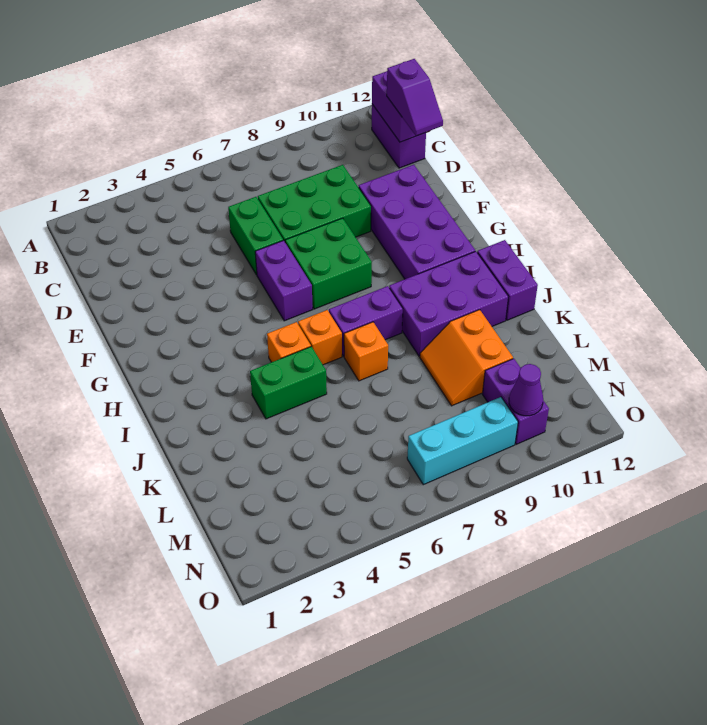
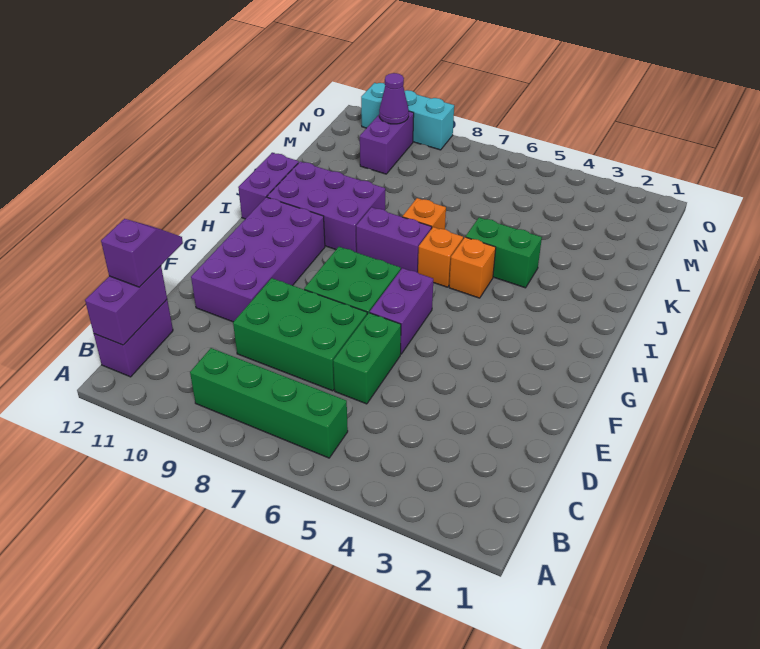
none -> green 1x4 brick [190,348,348,458]
orange 2x2 slope [420,310,513,406] -> none
cyan 1x3 brick [407,397,518,485] -> cyan 1x3 brick moved to [361,83,454,150]

